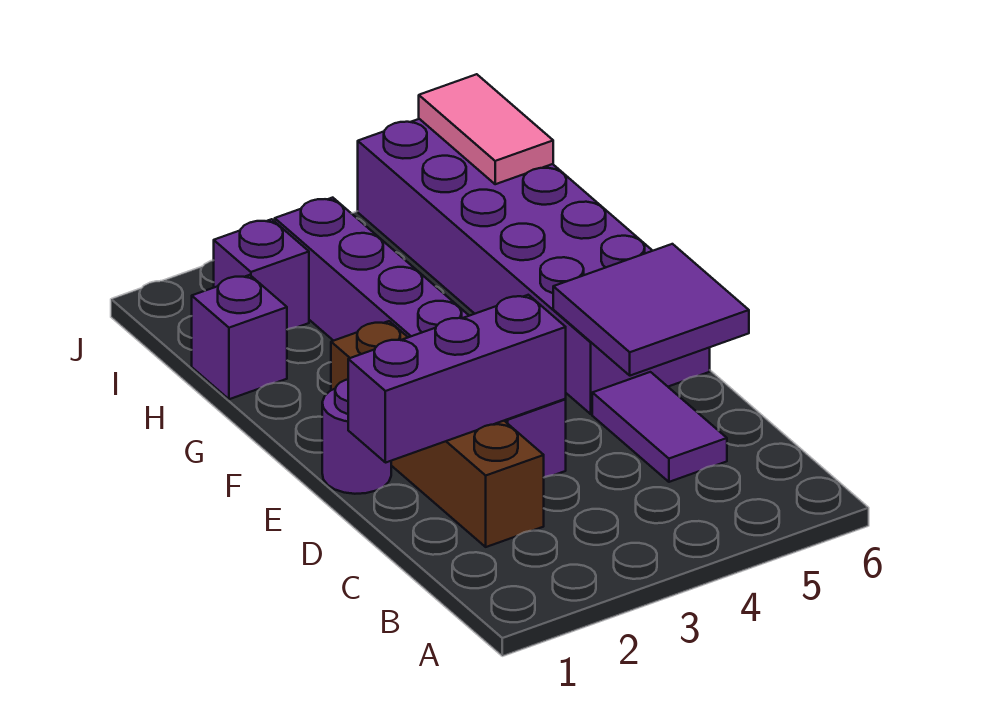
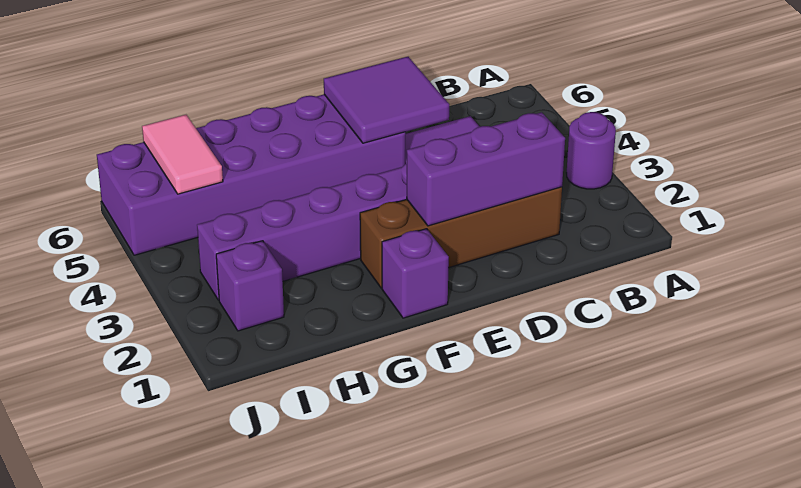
purple 1x3 brick [348,295,566,463] -> purple 1x3 brick turned to [407,112,565,226]
purple 1x1 round brick [322,380,391,494] -> purple 1x1 round brick moved to [567,112,616,189]
purple 1x1 brick [192,275,287,399] -> purple 1x1 brick moved to [382,229,449,318]
pink 1x2 tile [419,74,553,184] -> pink 1x2 tile turned to [142,115,223,194]

